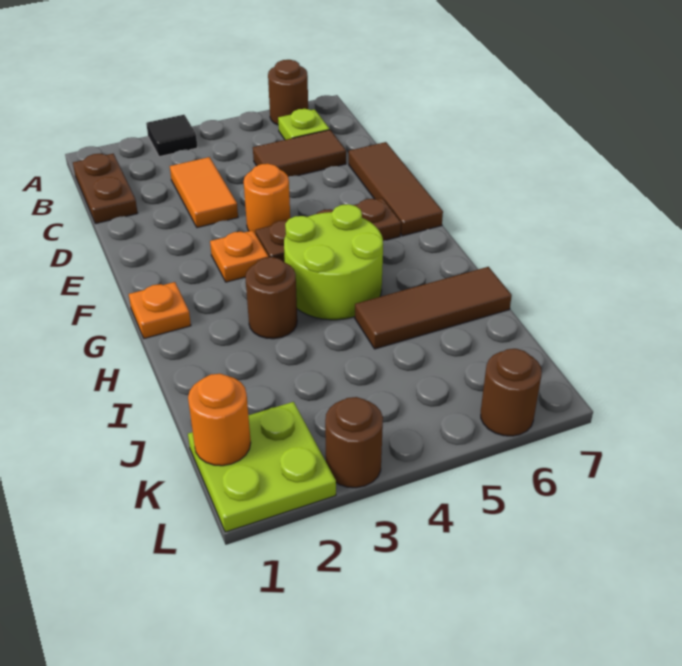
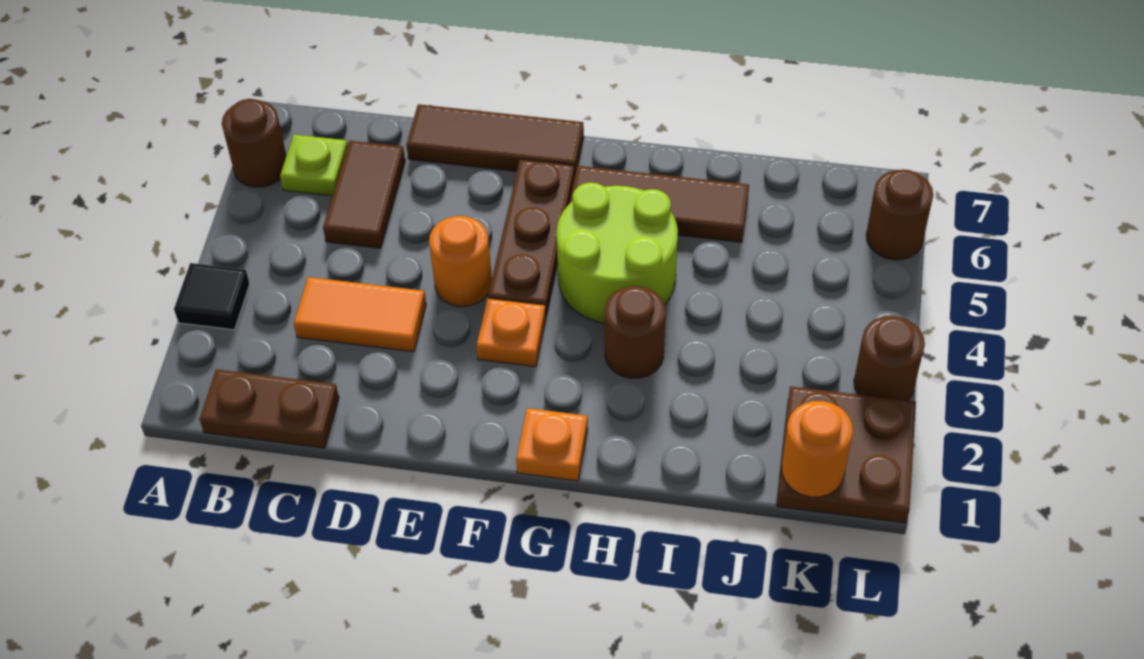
brown 1x3 tile [355,267,512,349] -> brown 1x3 tile turned to [569,166,749,242]
lime 2x2 plate [188,402,336,532] -> brown 2x2 plate [777,386,916,523]

